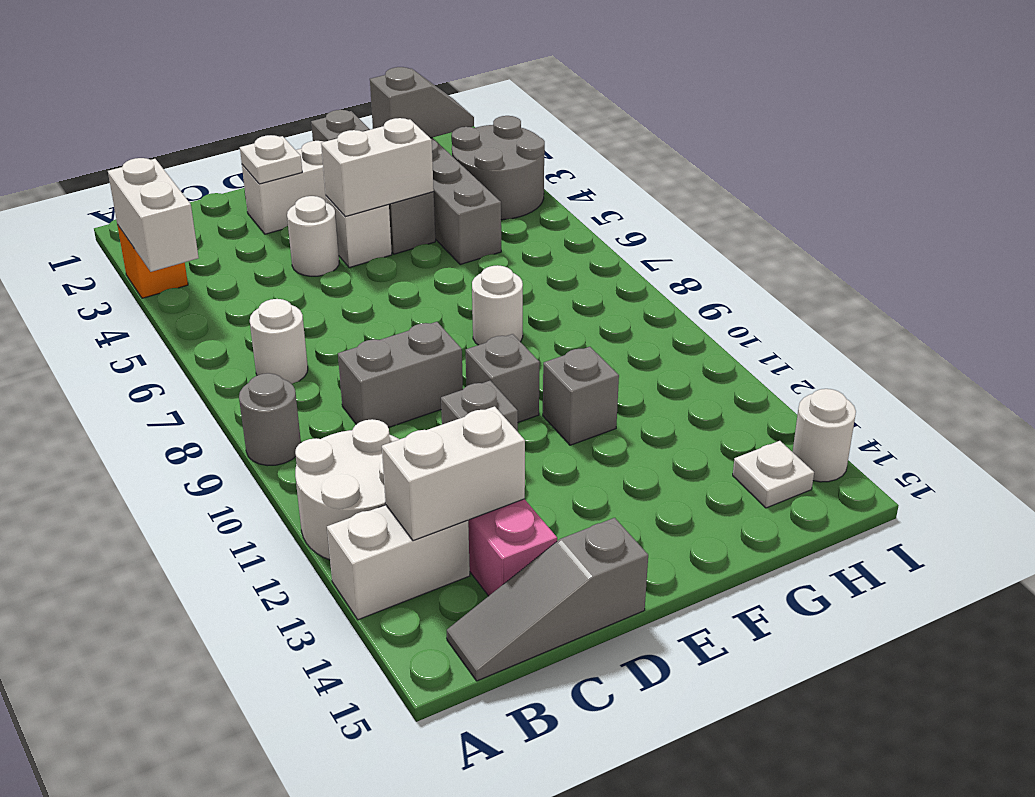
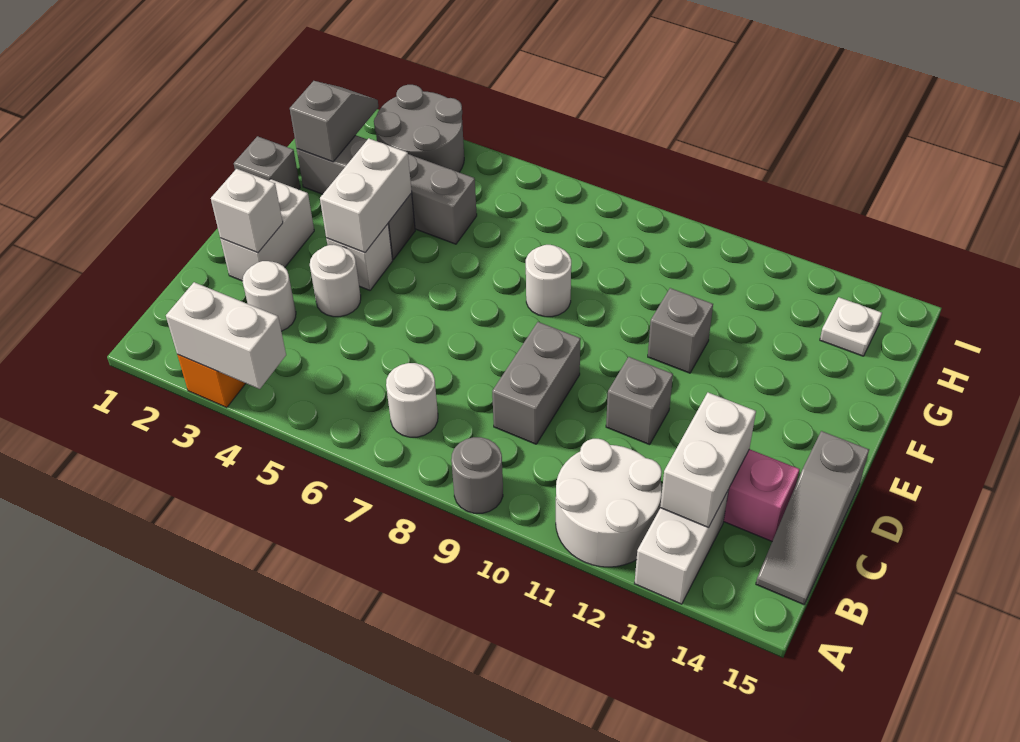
white 1x1 plate [240,135,302,184] -> white 1x1 brick [211,169,283,253]
grey 1x1 brick [466,334,540,422] -> none
white 1x1 round brick [793,389,856,482] -> white 1x1 round brick moved to [243,261,296,331]

